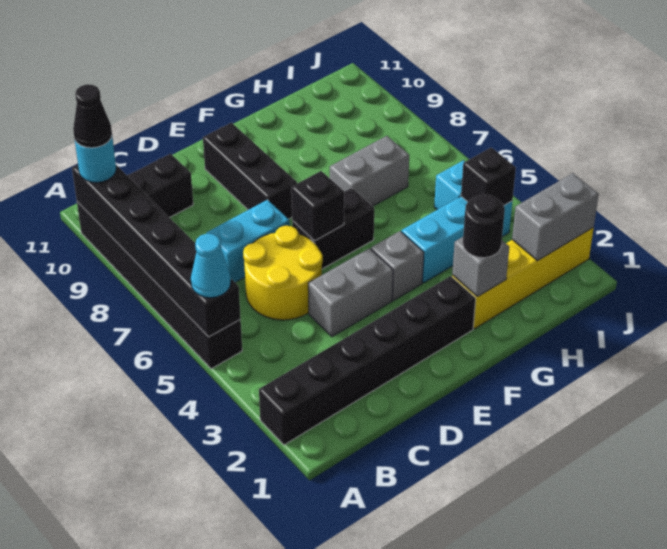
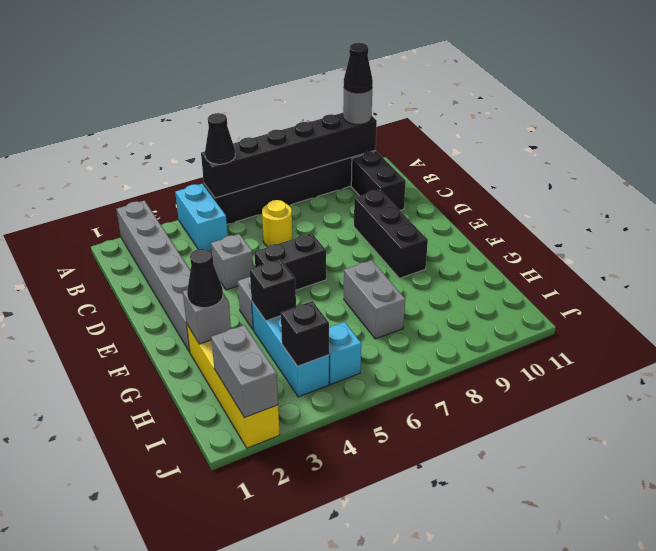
black 1x6 brick [259,276,476,445] -> grey 1x6 brick [116,200,190,352]
cyan 1x1 cone [191,234,231,298] -> black 1x1 cone [205,113,235,164]
cyan 1x1 round brick [75,137,116,183] -> grey 1x1 round brick [343,88,372,124]
yellow 2x2 round brick [243,226,323,320] -> yellow 1x1 round brick [262,200,292,247]
cyan 1x2 brick [206,200,290,282] -> cyan 1x2 brick moved to [175,184,228,251]
grey 1x2 brick [308,248,393,337] -> grey 1x1 brick [211,234,253,290]
black 1x2 brick [292,188,374,269] -> black 1x2 brick turned to [254,233,326,290]
black 1x1 brick [291,171,344,241] -> black 1x1 brick moved to [250,259,296,321]
black 1x3 brick [203,123,297,219] -> black 1x3 brick turned to [354,190,428,278]
black 1x1 round brick [463,194,505,258] -> black 1x1 cone [187,249,223,308]

